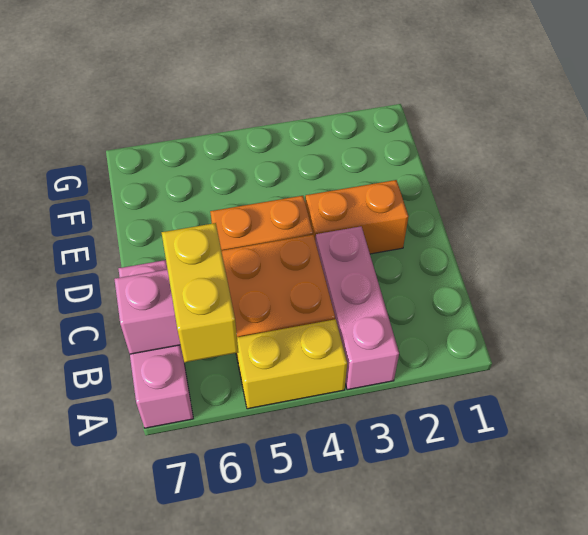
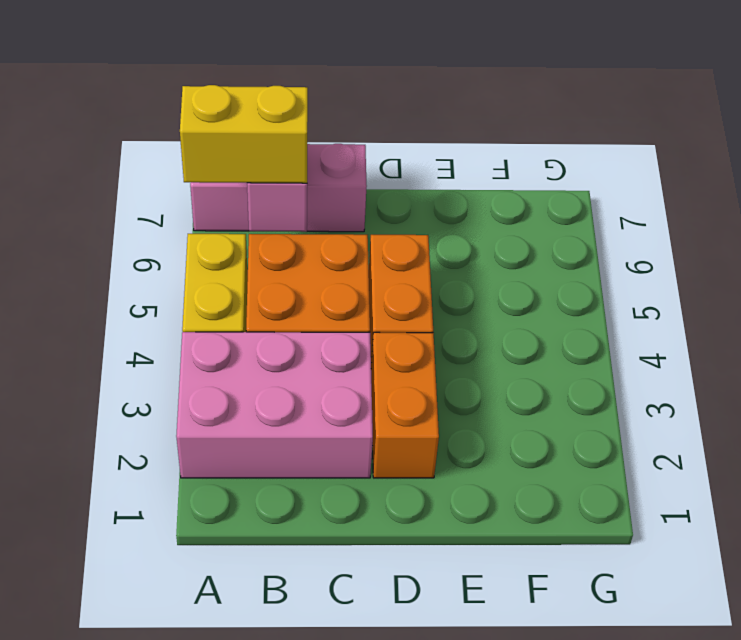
pink 1x3 brick [316,227,399,390] -> pink 2x3 brick [176,332,373,478]

